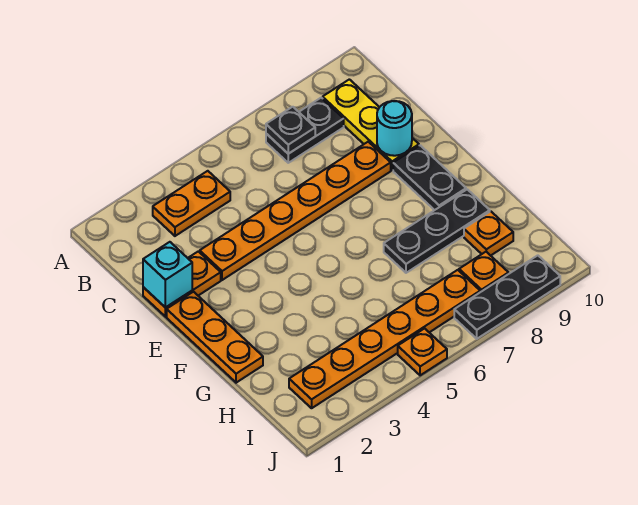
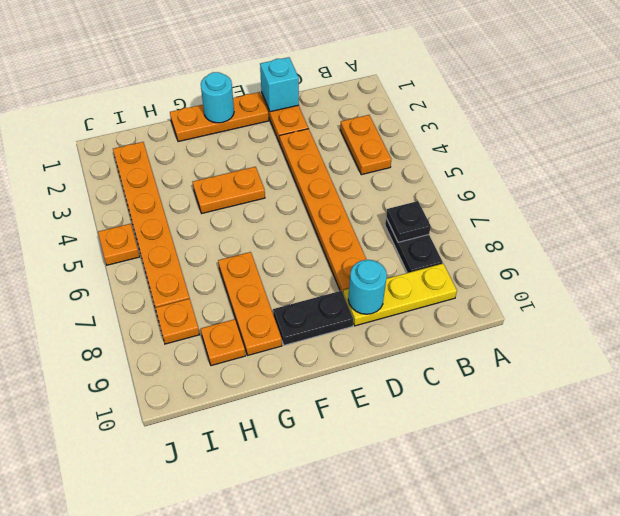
none -> cyan 1x1 round brick [201,72,234,123]
none -> orange 1x2 plate [193,167,265,213]
black 1x3 plate [384,189,490,273] -> orange 1x3 plate [218,252,282,355]
black 1x3 plate [454,255,560,339] -> none

